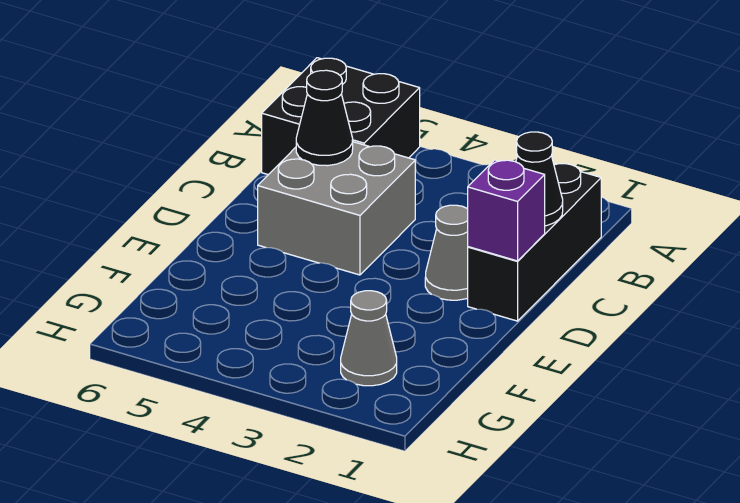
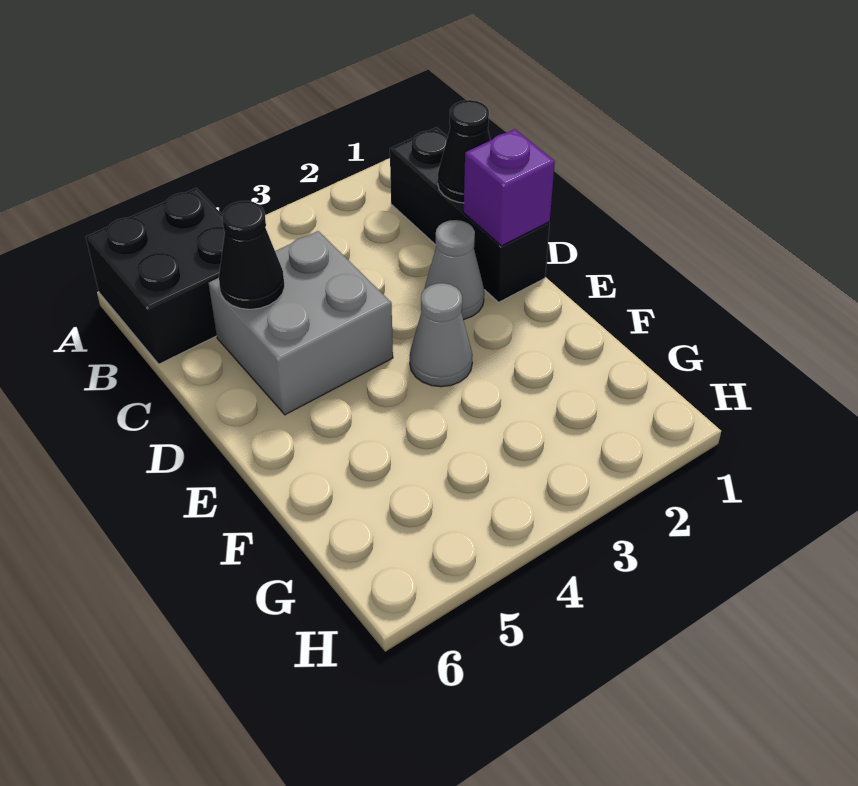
grey 1x1 cone [341,291,397,386] -> grey 1x1 cone moved to [410,283,473,387]

